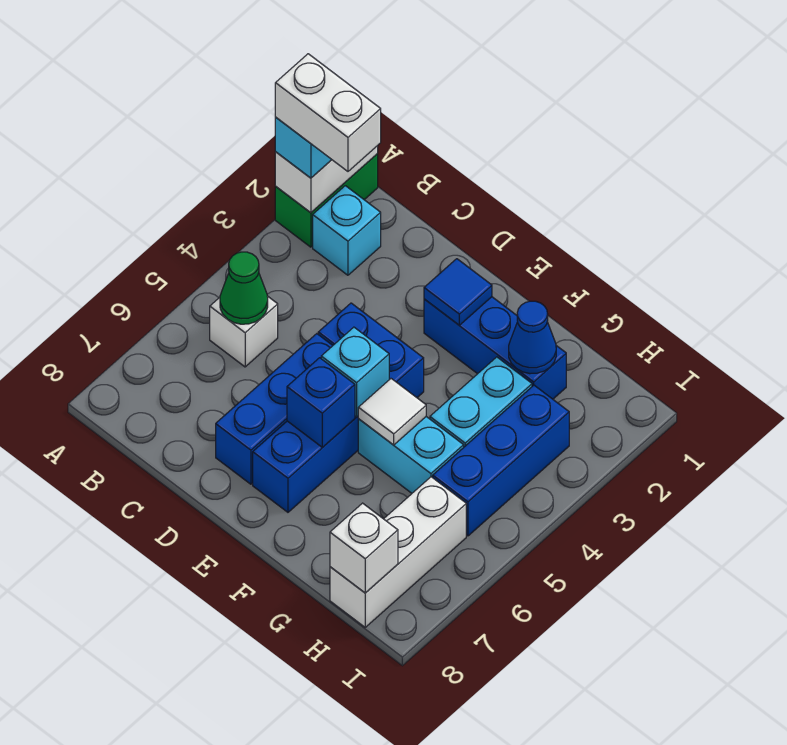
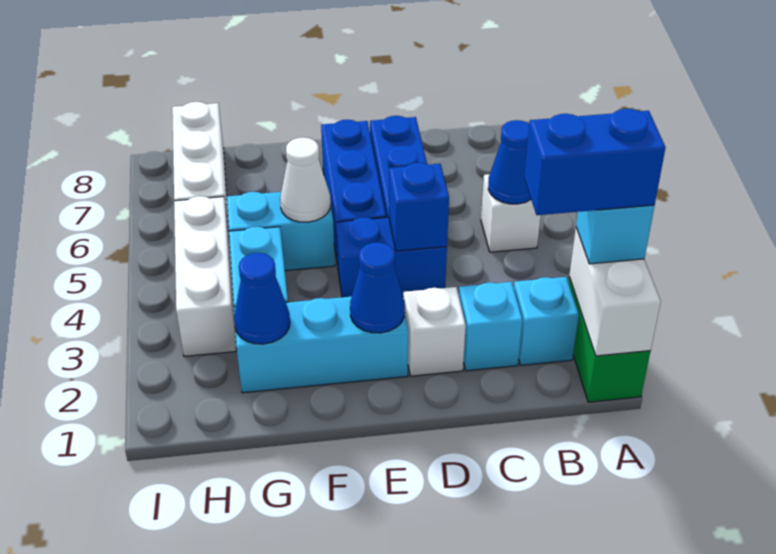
white 1x2 brick [275,54,381,171] -> blue 1x2 brick [524,109,666,215]
green 1x1 cone [220,252,268,324] -> blue 1x1 cone [488,120,531,204]
blue 1x3 brick [424,297,566,399] -> cyan 1x3 brick [234,297,408,393]
blue 1x1 tile [424,259,492,325] -> blue 1x1 cone [350,242,405,333]
cyan 1x1 brick [321,327,389,417] -> cyan 1x1 brick moved to [459,282,523,371]
blue 1x1 brick [287,358,355,447] -> blue 1x1 brick moved to [389,163,449,251]
white 1x1 tile [358,379,426,445] -> white 1x1 cone [280,137,331,222]
blue 1x3 brick [433,385,569,536] -> white 1x3 brick [174,196,236,356]
white 1x1 brick [330,503,398,593] -> white 1x1 brick moved to [403,287,466,376]

